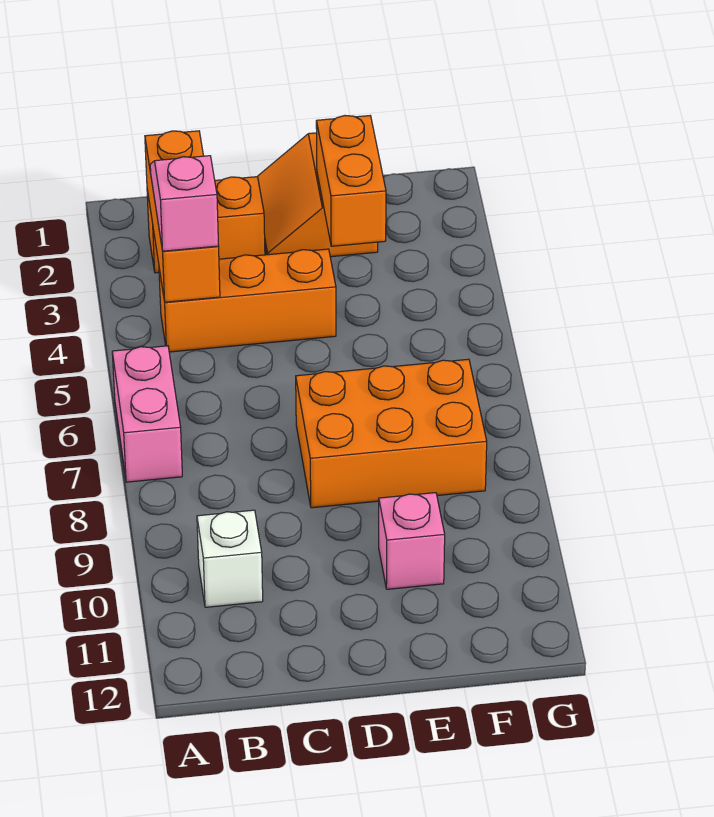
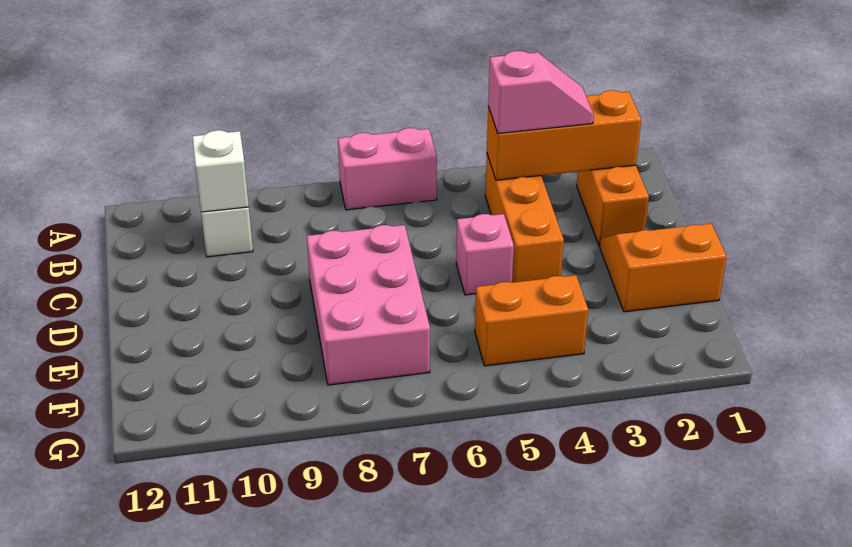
none -> white 1x1 brick [192,130,249,212]
orange 2x3 brick [296,359,487,508] -> pink 2x3 brick [307,225,430,385]
orange 1x2 brick [316,116,386,246] -> orange 1x2 brick moved to [475,275,588,366]
pink 1x1 brick [379,493,445,589] -> pink 1x1 brick moved to [456,214,514,295]

